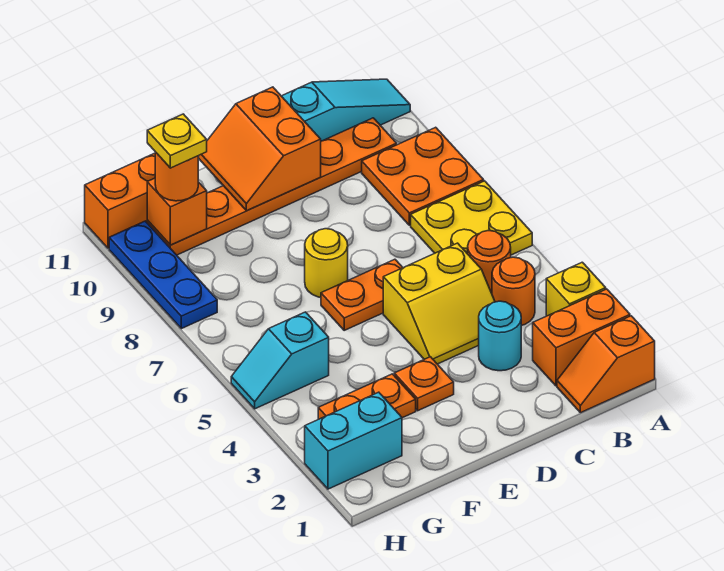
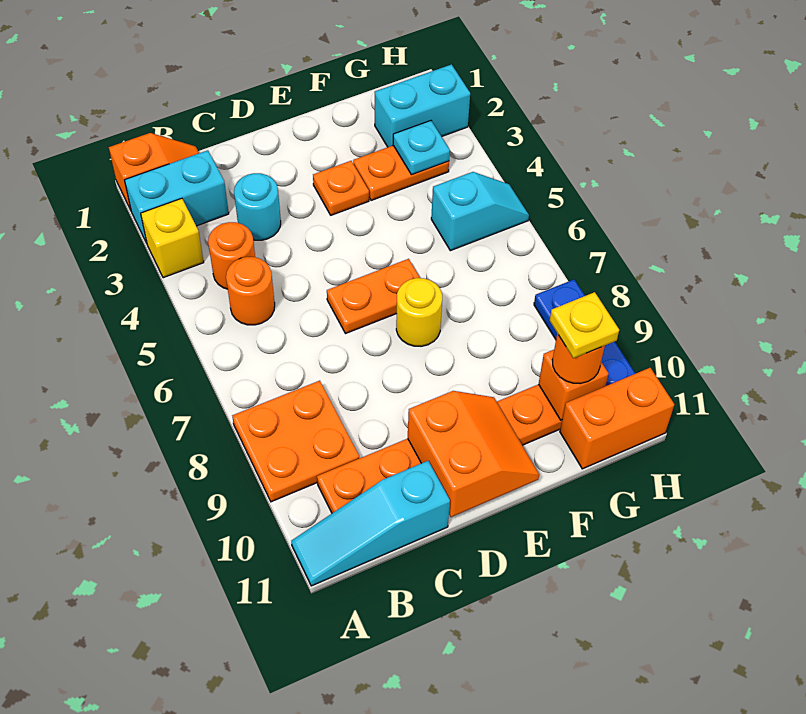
orange 1x2 brick [533,289,630,386] -> cyan 1x2 brick [125,150,229,243]
yellow 2x2 plate [411,181,532,255] -> none
yellow 2x2 slope [383,243,495,364] -> none
none -> cyan 1x1 plate [393,121,450,175]

